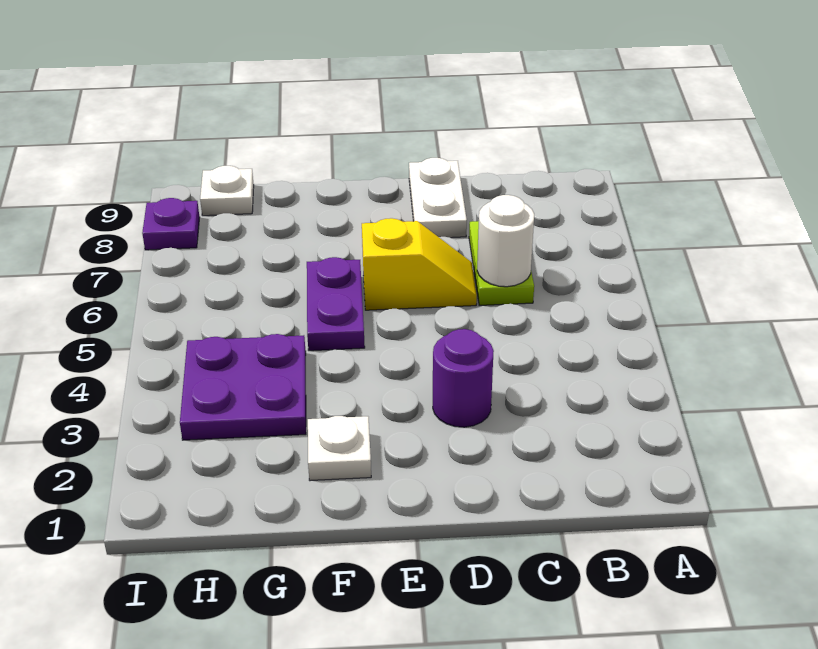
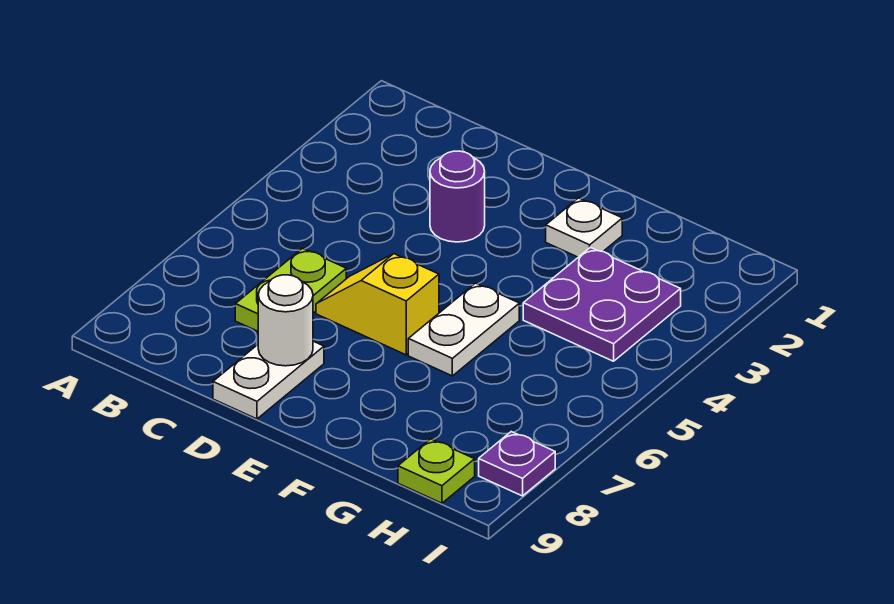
white 1x1 round brick [477,195,534,287] -> white 1x1 round brick moved to [258,275,313,366]
purple 1x2 plate [307,257,365,351] -> white 1x2 plate [408,283,519,376]
white 1x1 plate [200,166,254,216] -> lime 1x1 plate [398,439,475,503]

